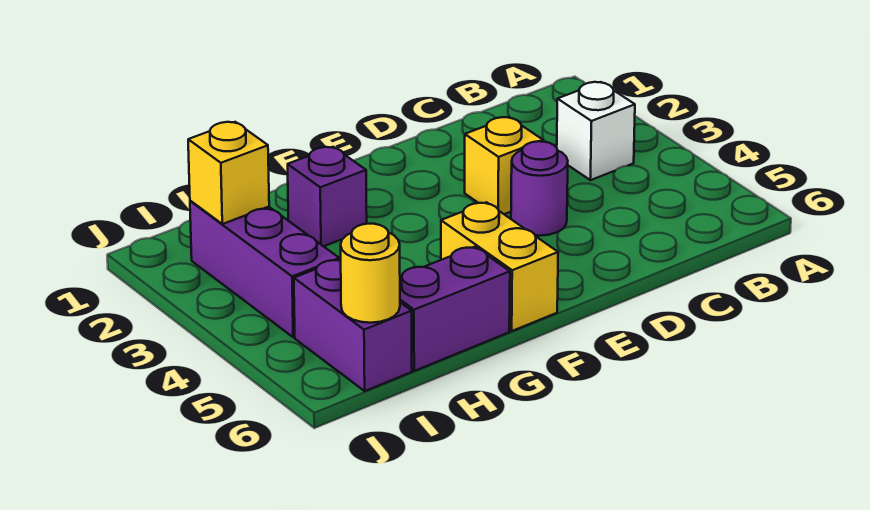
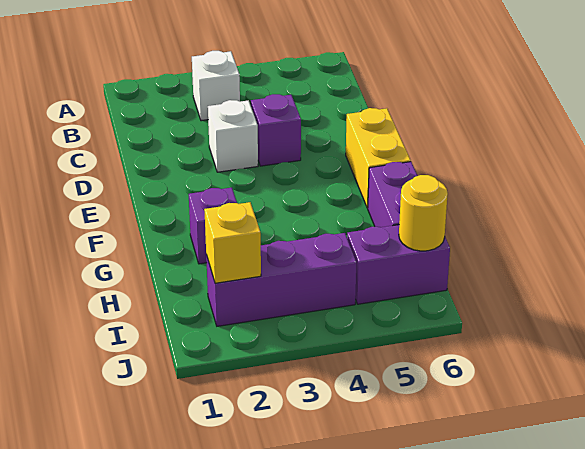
yellow 1x1 brick [465,117,543,214] -> white 1x1 brick [208,100,258,172]
purple 1x1 round brick [511,141,568,236] -> purple 1x1 brick [251,94,301,166]
yellow 1x2 brick [441,202,558,331] -> yellow 1x2 brick turned to [346,108,411,208]

